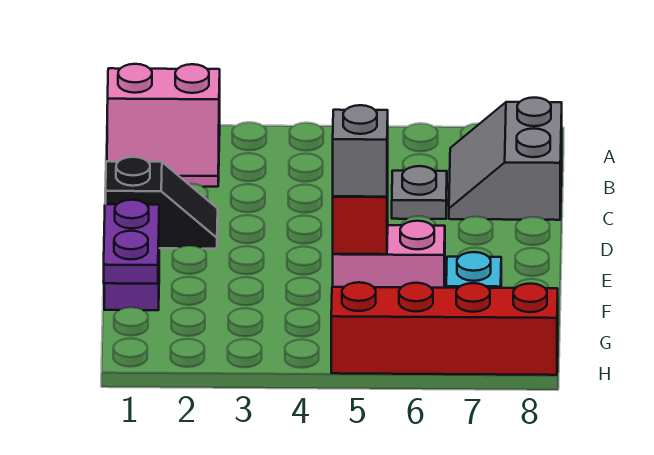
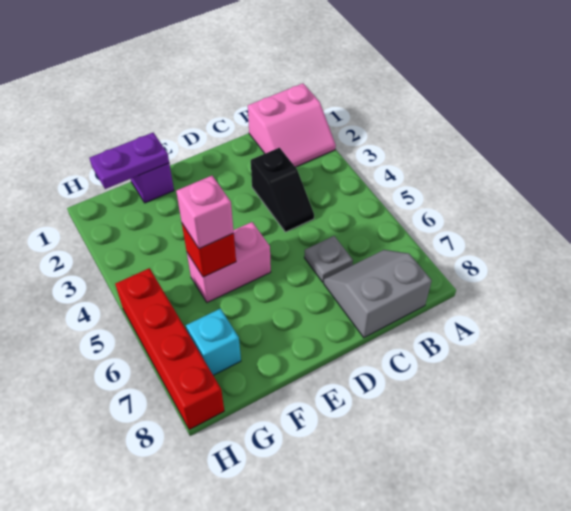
pink 2x2 slope [107,64,220,187] -> pink 2x2 slope turned to [248,83,336,167]
black 1x2 slope [106,157,218,249] -> black 1x2 slope moved to [251,148,314,232]
pink 1x2 brick [333,221,445,288] -> pink 1x2 brick turned to [187,222,271,303]
grey 1x1 brick [333,105,388,197] -> pink 1x1 brick [176,176,234,249]

